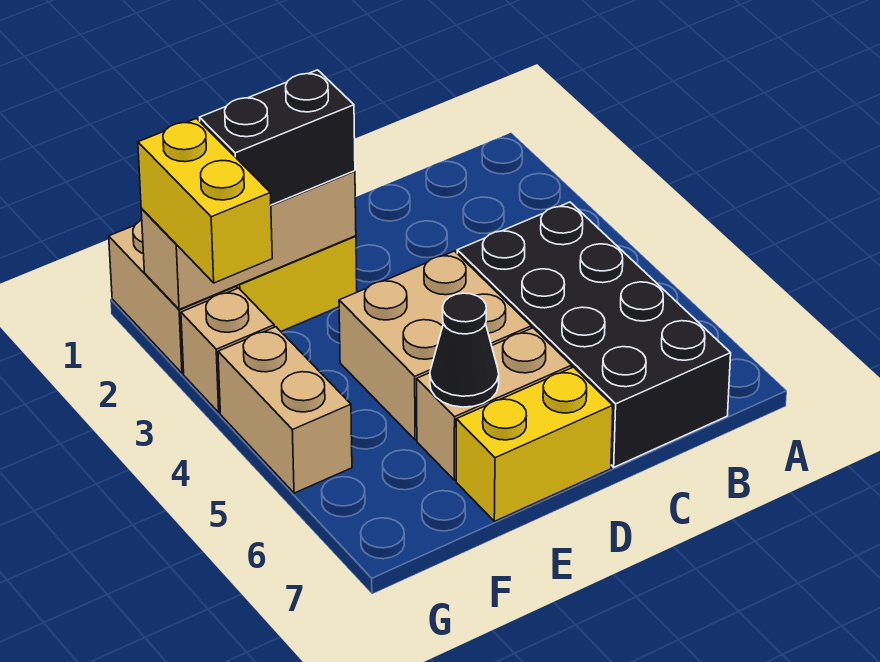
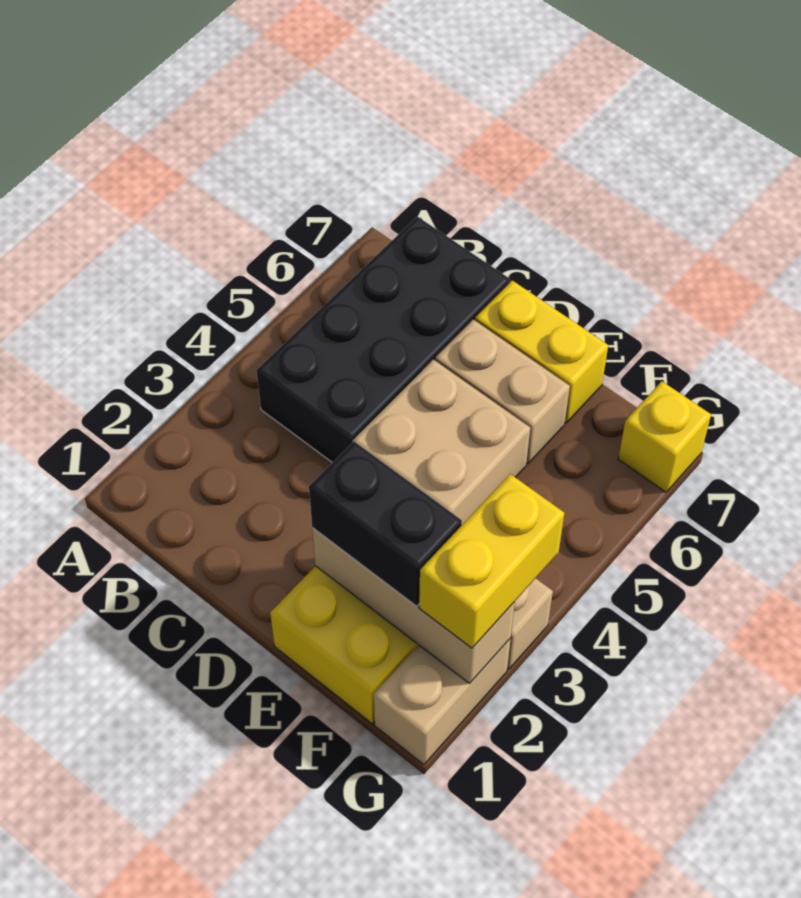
black 1x1 cone [430,293,499,407] -> none
tan 1x2 brick [218,327,352,493] -> none
none -> yellow 1x1 brick [618,381,711,492]

